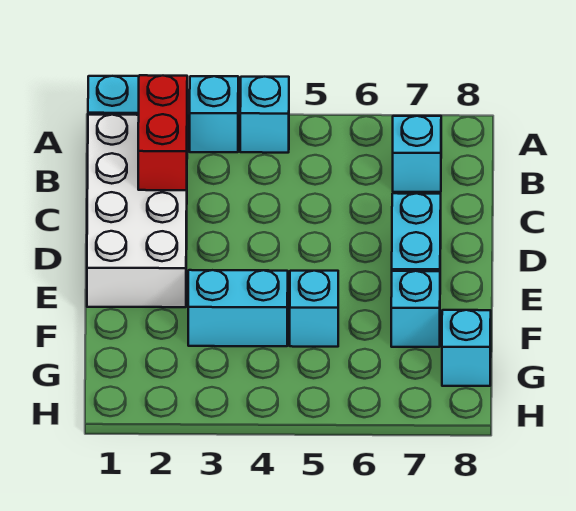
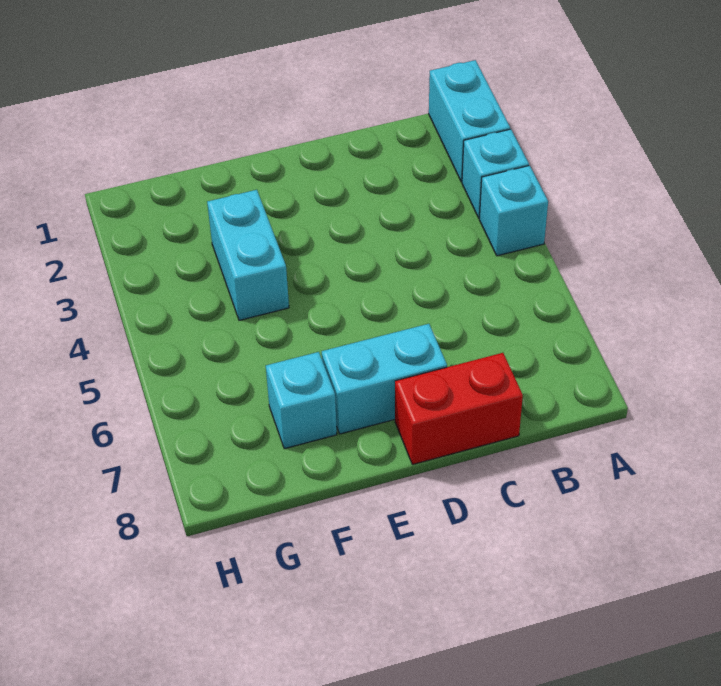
white 2x4 brick [87,115,187,307] -> none
red 1x2 brick [138,75,187,190] -> red 1x2 brick moved to [395,353,523,465]
cyan 1x1 brick [393,116,441,192] -> none
cyan 1x1 brick [290,271,338,347] -> none
cyan 1x1 brick [442,310,491,386] -> none

